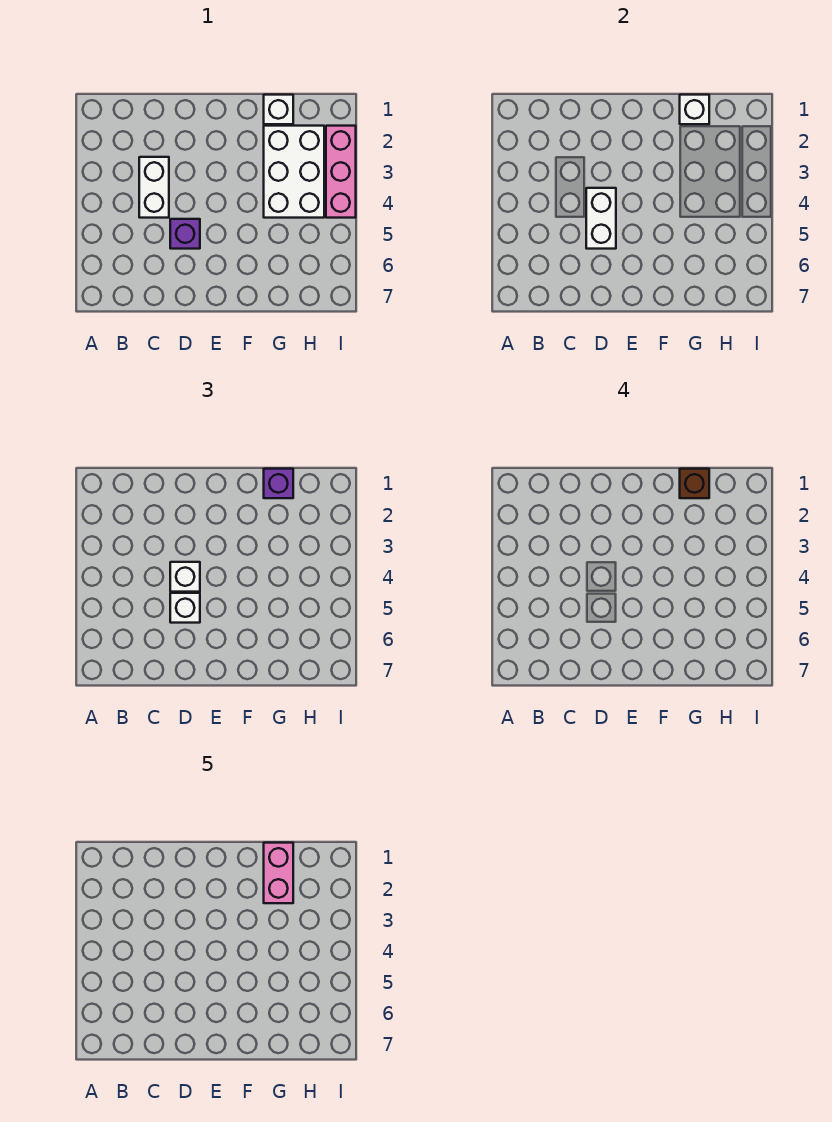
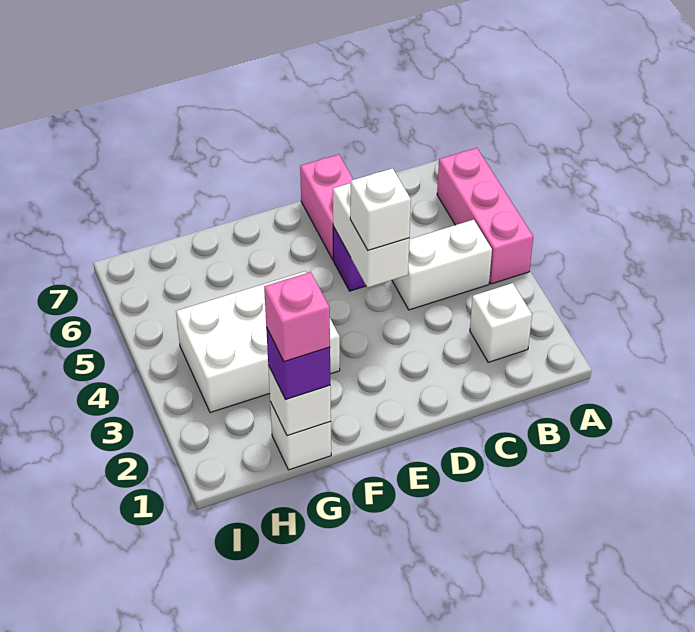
white 1x2 brick [139,157,169,218] -> white 1x2 brick turned to [392,220,492,310]
white 1x1 brick [170,593,200,623] -> white 1x1 brick moved to [470,283,532,362]
brown 1x1 brick [680,469,709,498] -> pink 1x1 brick [264,272,330,361]
pink 1x2 brick [264,843,293,903] -> pink 1x2 brick moved to [300,154,353,259]
white 2x3 brick [264,126,324,218] -> white 2x3 brick turned to [176,271,340,413]
pink 1x3 brick [326,126,356,218] -> pink 1x3 brick moved to [437,148,533,284]

